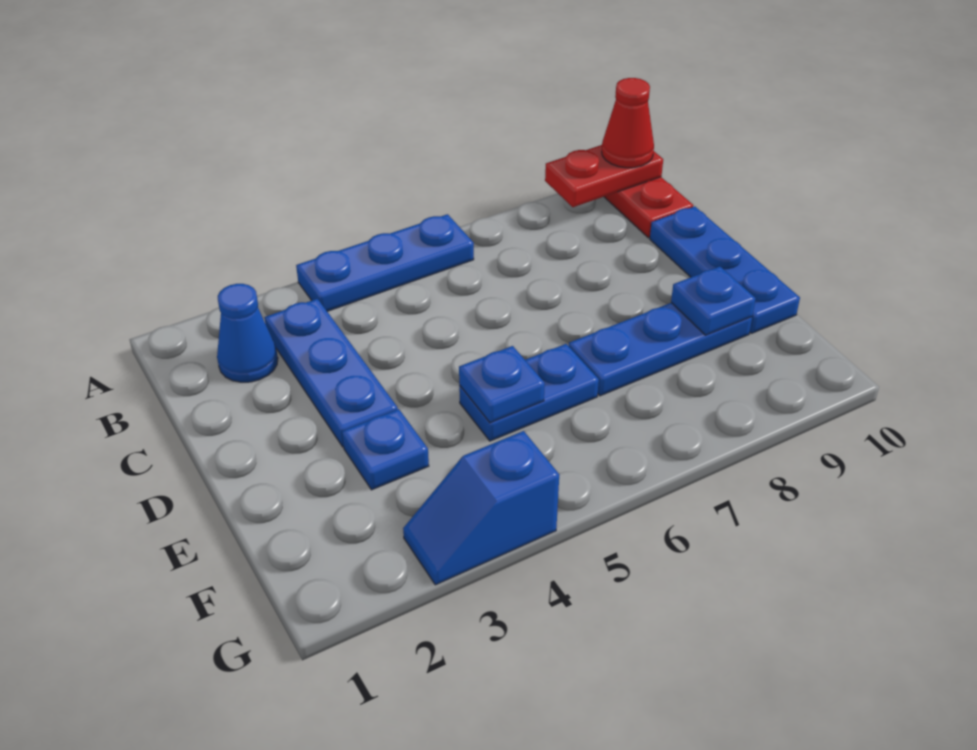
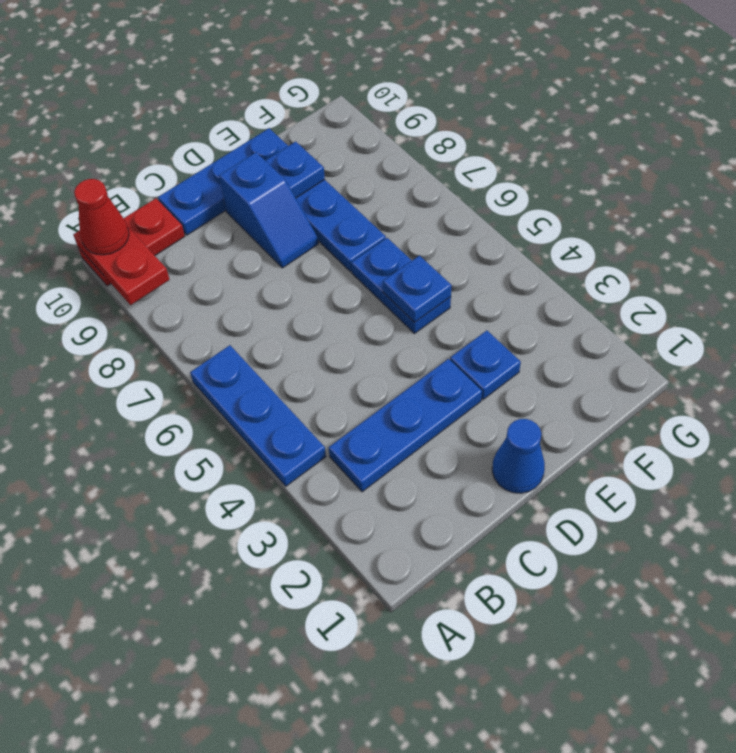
blue 1x1 cone [217,284,278,382] -> blue 1x1 cone moved to [492,419,545,493]
blue 1x2 slope [403,431,559,585] -> blue 1x2 slope moved to [219,152,318,268]

